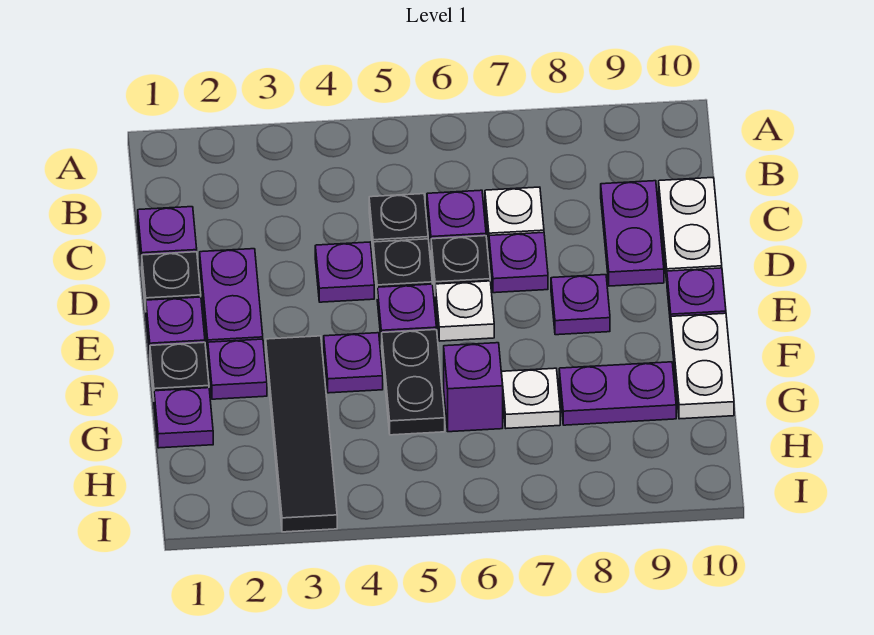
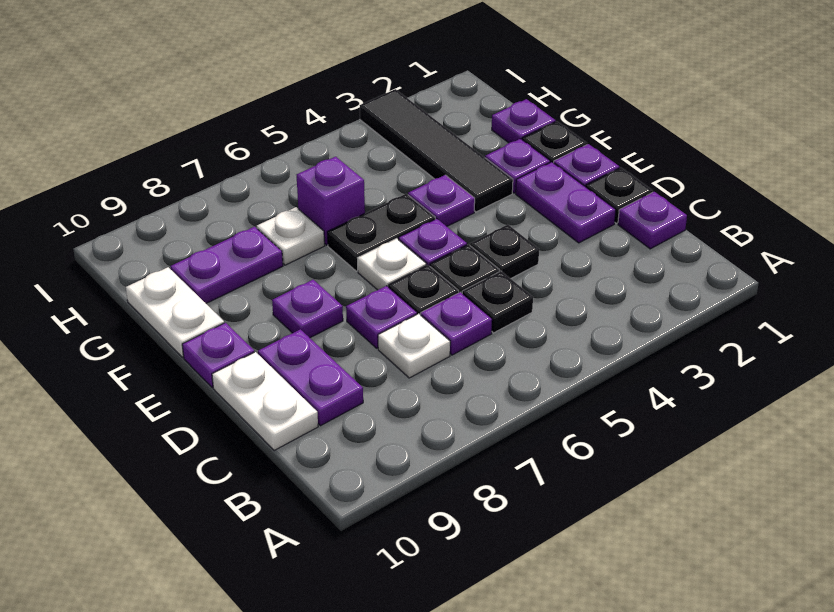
purple 1x1 plate [315,242,374,302] -> black 1x1 plate [470,225,539,279]
black 1x2 plate [382,330,445,435] -> black 1x2 plate turned to [327,194,435,271]

